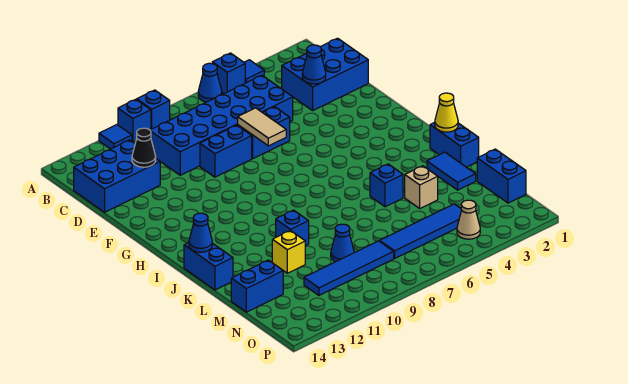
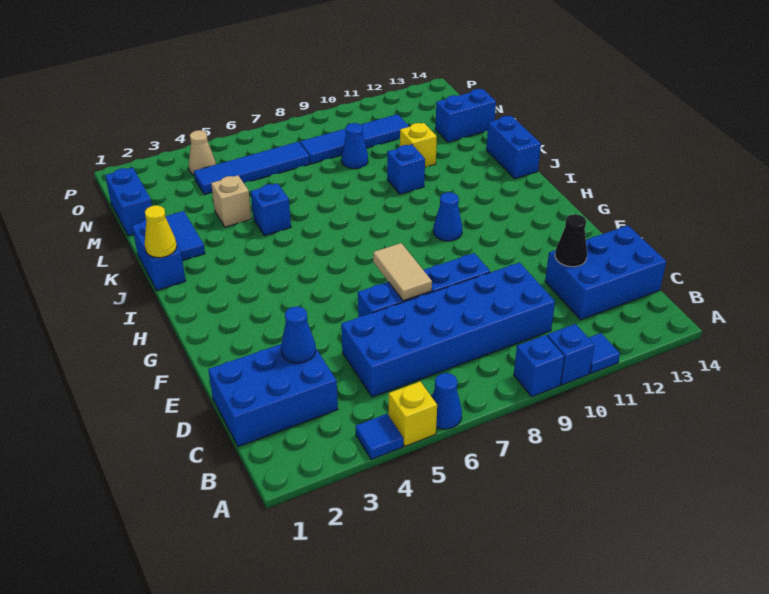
blue 1x1 brick [212,53,245,93] -> yellow 1x1 brick [389,381,437,446]
blue 1x1 cone [189,213,212,252] -> blue 1x1 cone moved to [433,192,462,241]

